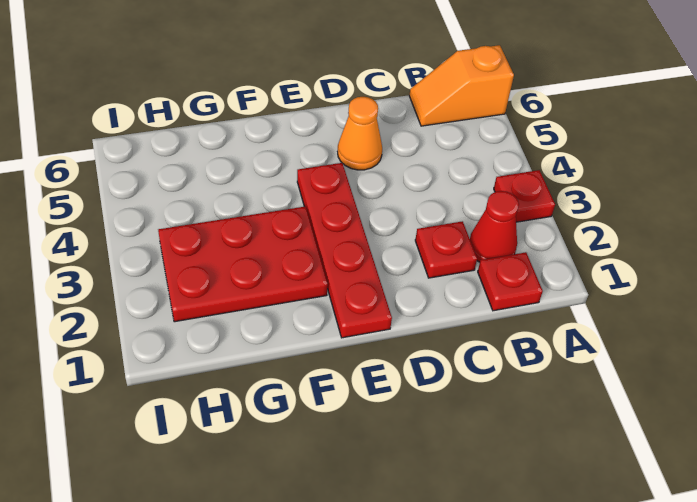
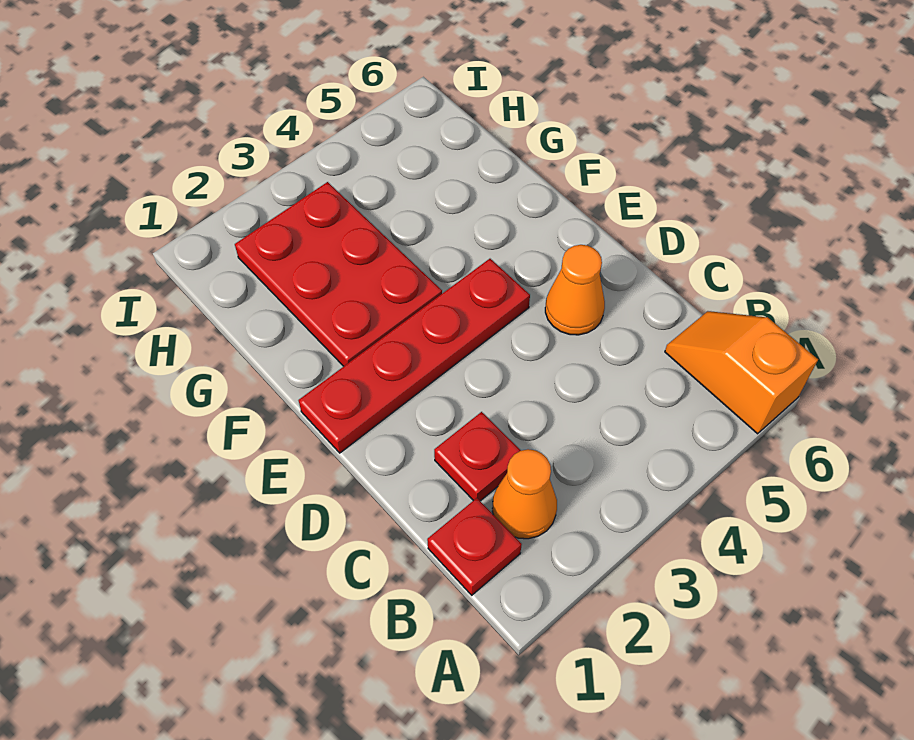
red 1x1 plate [494,170,555,222] -> none
red 1x1 cone [470,191,519,262] -> orange 1x1 cone [492,449,557,539]

